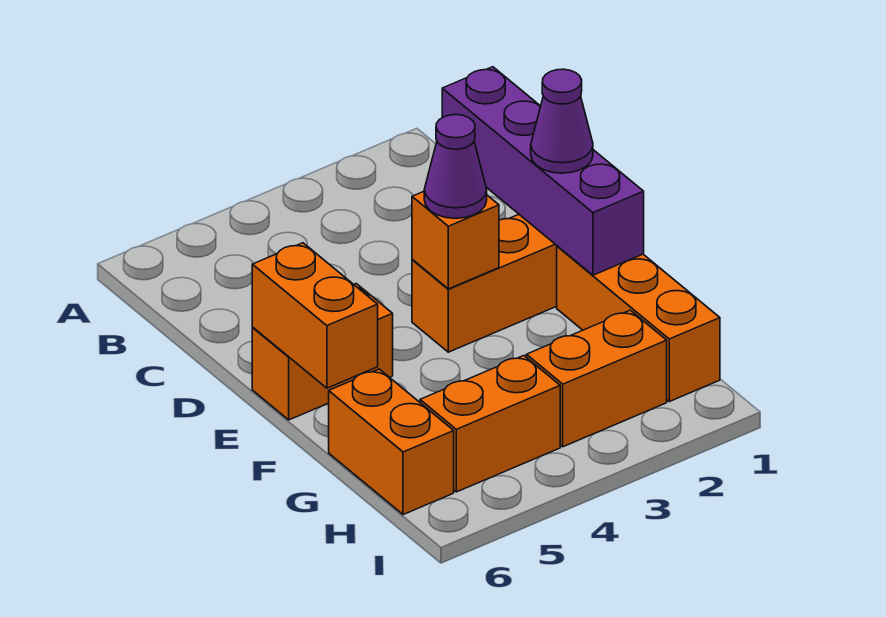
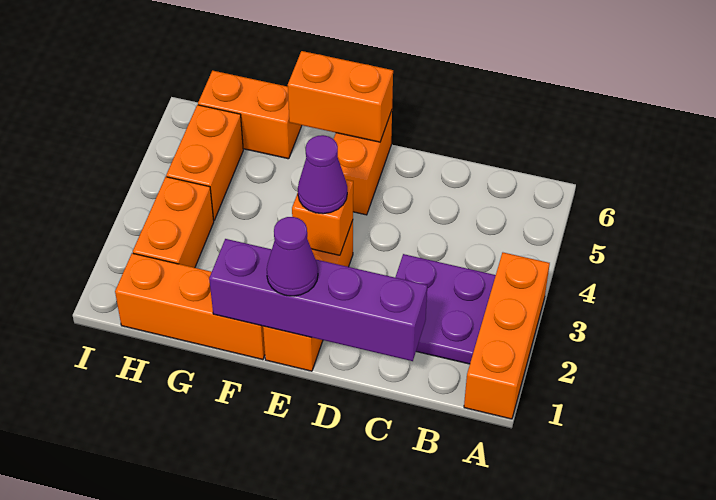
none -> orange 1x3 brick [464,253,550,419]
none -> purple 2x2 plate [395,254,496,364]

